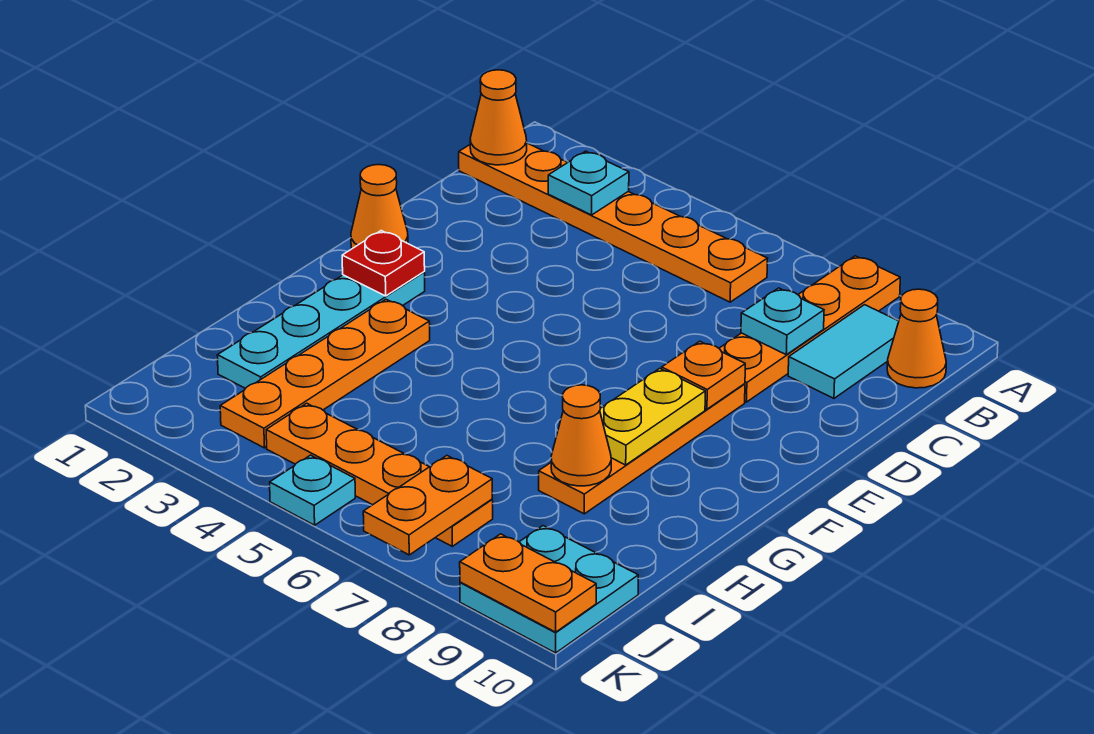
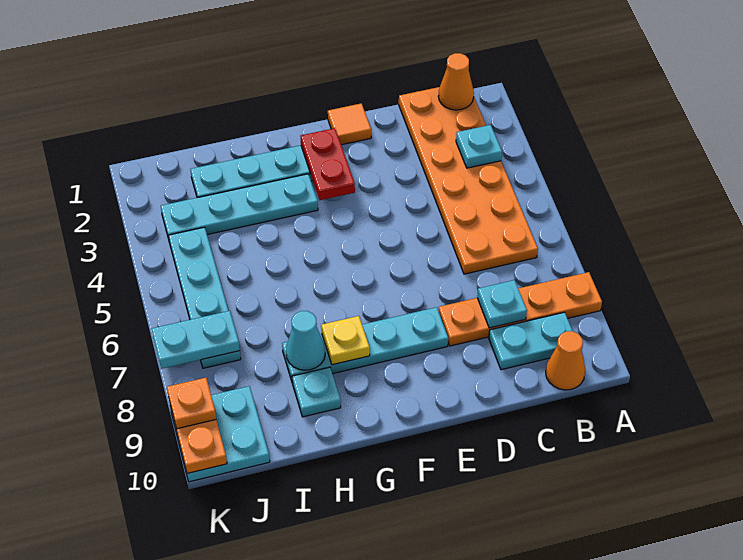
orange 1x6 plate [459,143,768,302] -> orange 2x6 plate [399,87,538,274]
cyan 1x2 tile [788,305,899,398] -> cyan 1x2 plate [489,312,573,370]
orange 1x1 cone [351,165,408,249] -> orange 1x1 tile [328,103,371,145]
orange 1x4 plate [539,384,745,514] -> cyan 1x4 plate [282,307,448,383]
orange 1x1 plate [662,341,745,409] -> orange 1x1 plate moved to [167,378,216,429]
red 1x1 plate [342,231,425,296] -> red 1x2 plate [301,128,355,200]
yellow 1x2 plate [600,368,705,465] -> yellow 1x1 plate [321,316,370,365]
orange 1x4 plate [220,299,430,448] -> cyan 1x4 plate [161,174,318,239]
orange 1x1 cone [551,385,611,486] -> cyan 1x1 cone [286,311,325,370]
orange 1x4 plate [266,403,493,546] -> cyan 1x4 plate [168,227,241,368]
orange 1x2 plate [363,456,492,555] -> cyan 1x2 plate [152,311,240,369]
cyan 1x1 plate [270,455,355,525] -> cyan 1x1 plate moved to [292,367,341,417]

